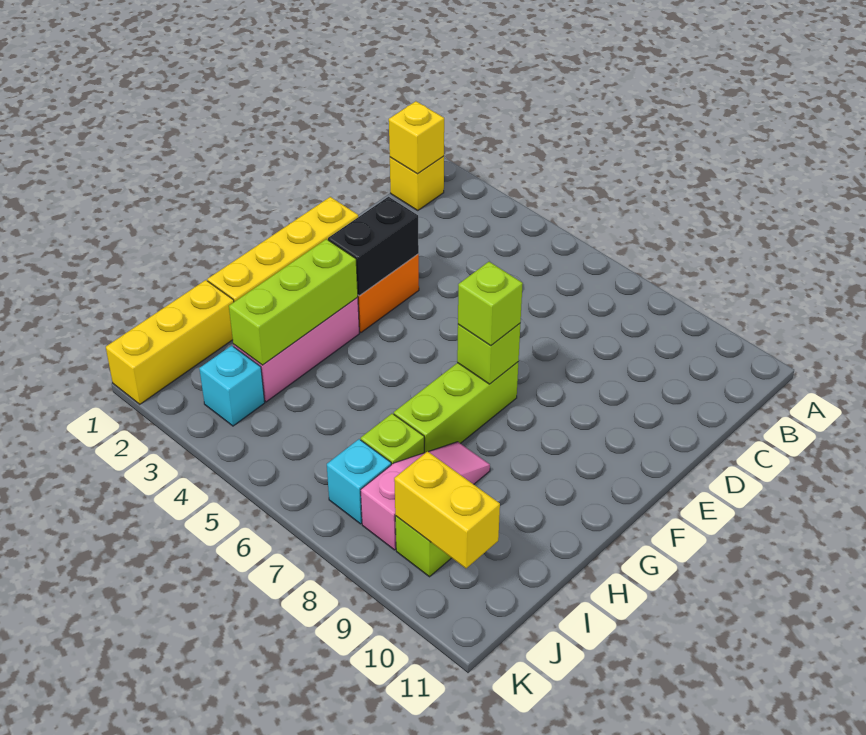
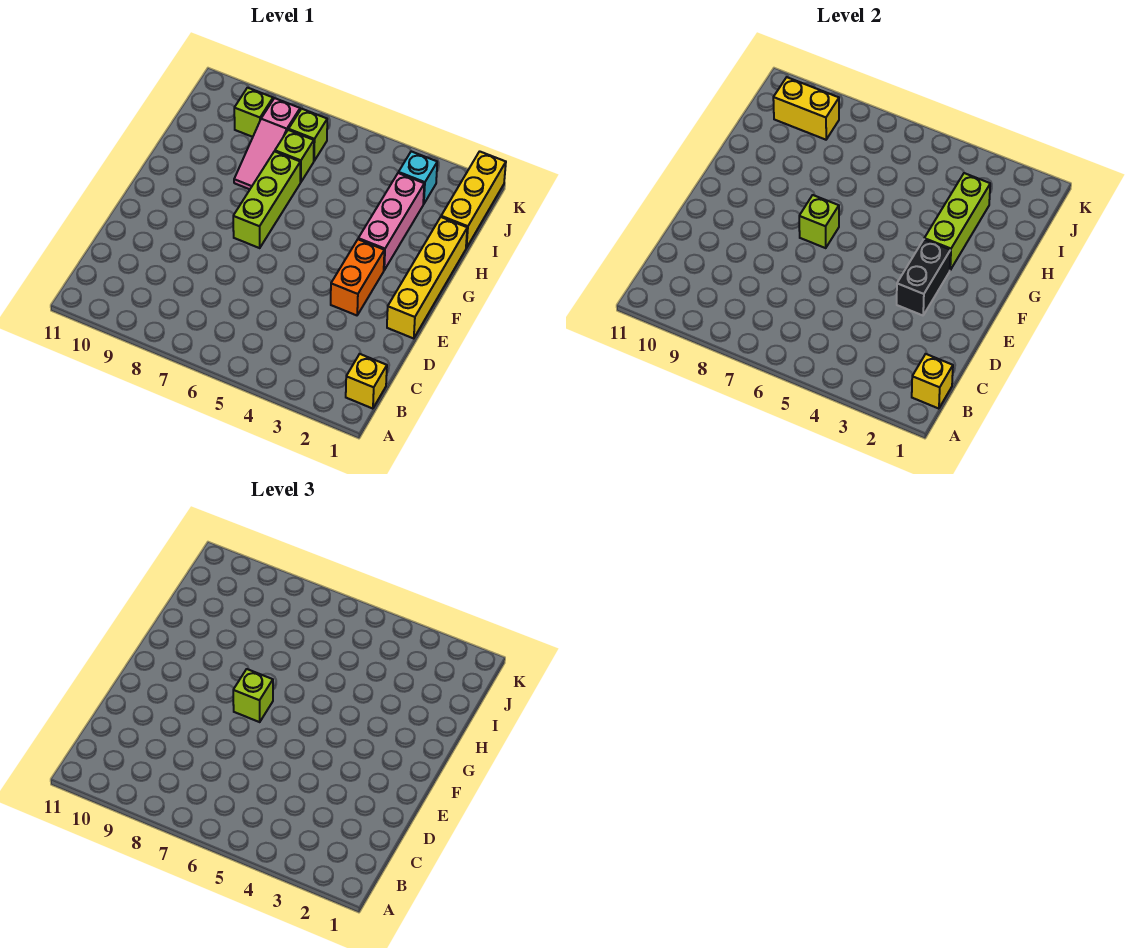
cyan 1x1 brick [327,439,391,524] -> lime 1x1 brick [289,109,327,161]

